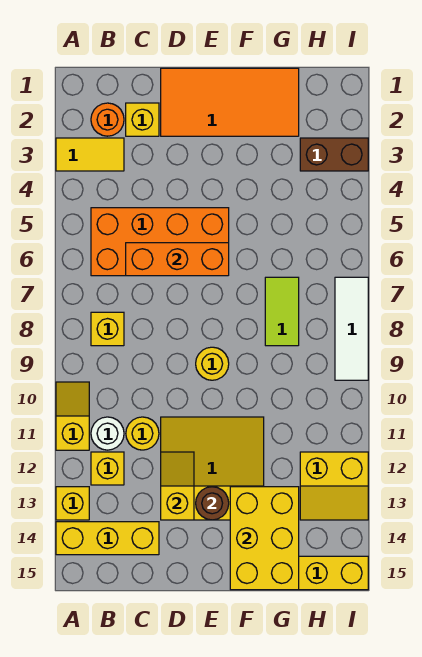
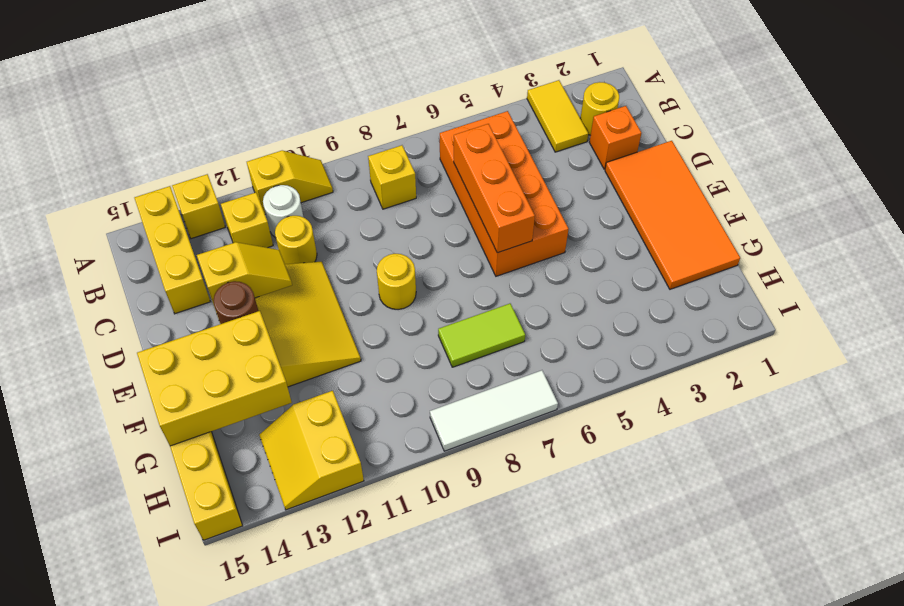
orange 1x1 round brick [91,103,124,136] -> yellow 1x1 round brick [580,82,619,135]
yellow 1x1 brick [126,103,159,136] -> orange 1x1 brick [589,106,641,169]
brown 1x2 brick [300,138,368,171] -> none

